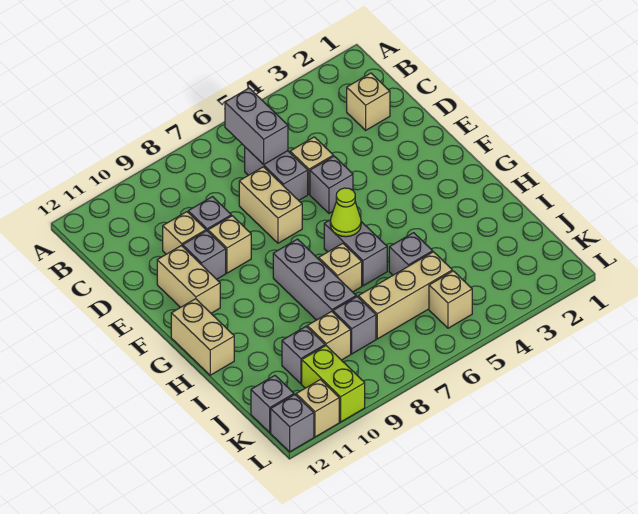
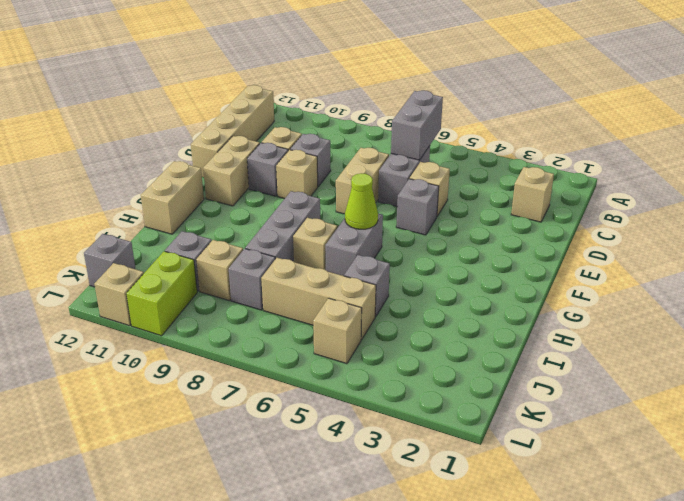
none -> tan 1x4 brick [191,85,274,177]
grey 1x1 brick [271,395,314,452] -> none

